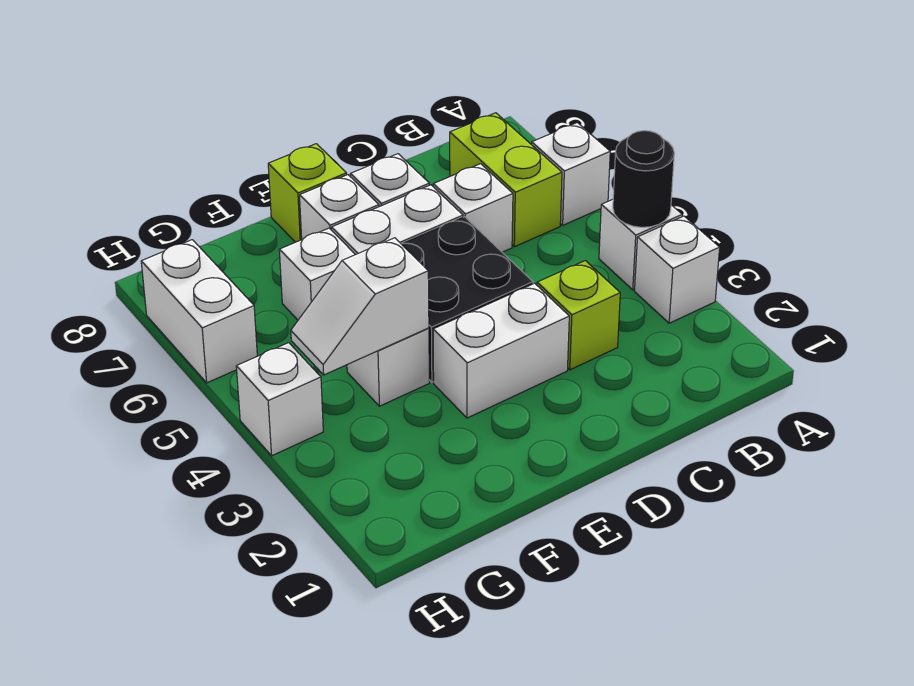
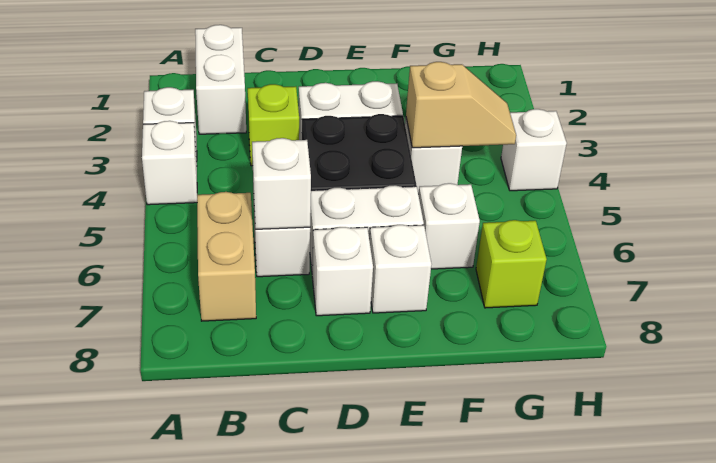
black 1x1 round brick [613,131,674,227] -> none
white 1x1 brick [532,123,610,225] -> white 1x1 brick moved to [252,138,311,229]
lime 1x2 brick [450,113,562,247] -> tan 1x2 brick [197,192,256,321]
lime 1x1 brick [268,144,347,242] -> lime 1x1 brick moved to [476,220,547,308]
white 1x2 slope [291,238,429,375] -> tan 1x2 slope [406,62,516,148]
white 1x2 brick [141,240,257,383] -> white 1x2 brick moved to [195,25,246,134]

